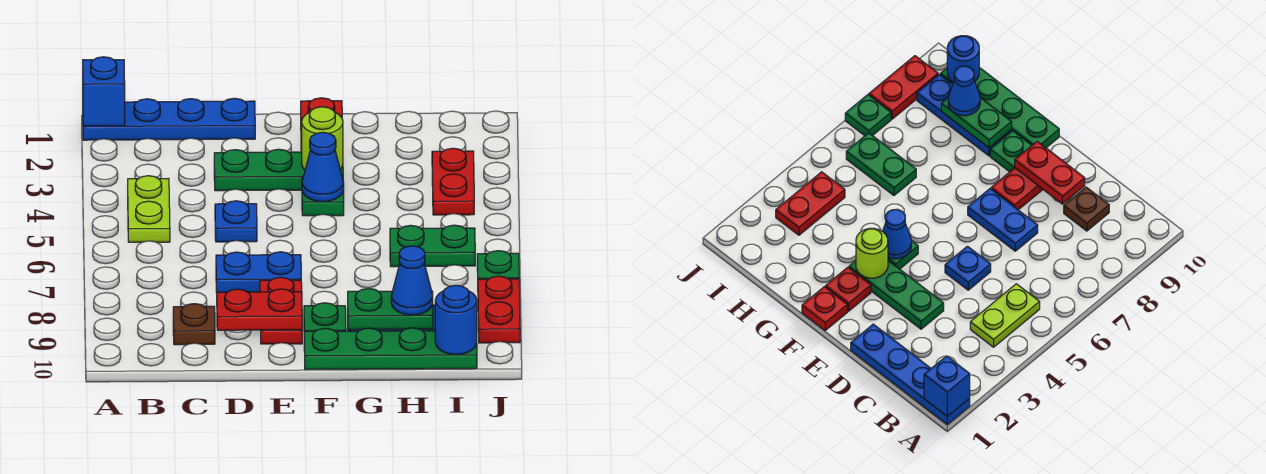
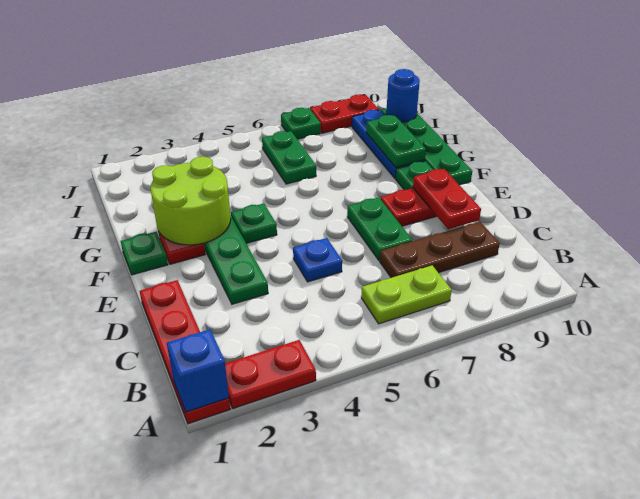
blue 1x4 plate [83,98,255,140] -> red 1x4 plate [140,280,230,424]
lime 1x2 plate [128,176,170,242] -> lime 1x2 plate moved to [361,265,452,324]
brown 1x1 plate [173,304,215,345] -> brown 1x3 plate [380,222,500,278]
blue 1x2 plate [216,252,301,293] -> green 1x2 plate [347,197,413,261]
red 1x1 plate [301,98,342,126] -> green 1x1 plate [121,232,168,275]
lime 1x1 round brick [302,107,343,170] -> lime 2x2 round brick [151,157,231,245]
blue 1x1 cone [302,132,344,202] -> none
blue 1x1 cone [391,246,433,315] -> none
red 1x2 plate [432,148,474,215] -> red 1x2 plate moved to [225,340,316,409]

